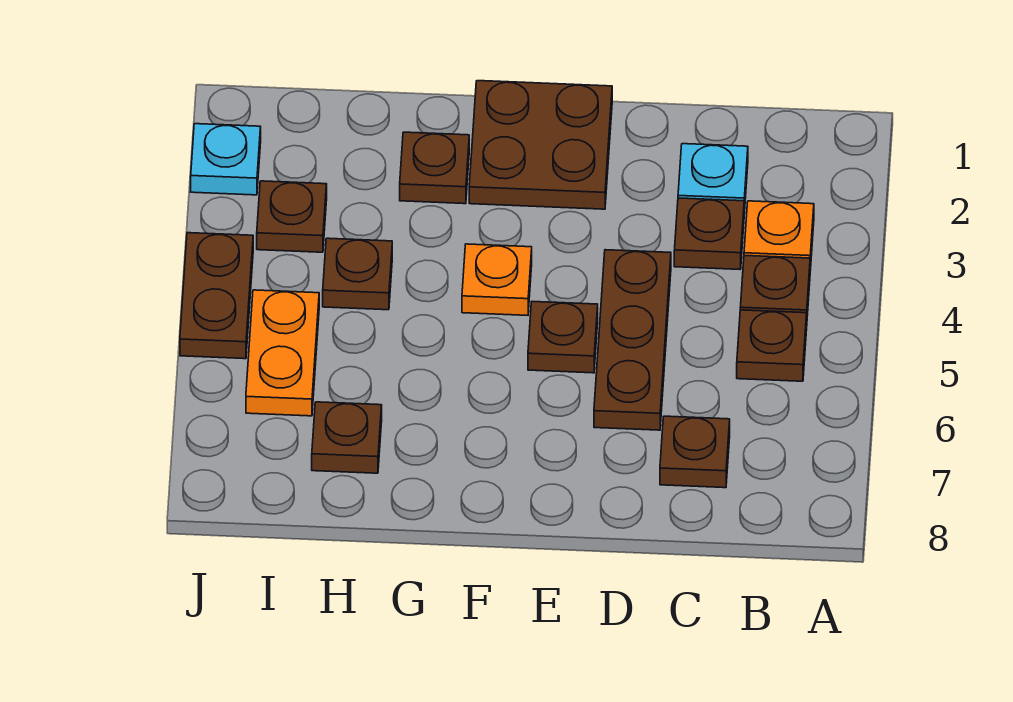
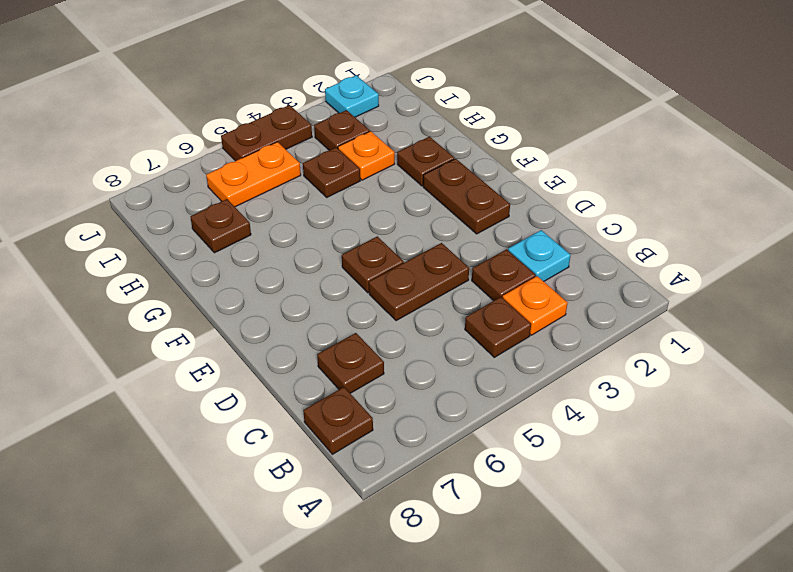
brown 1x1 plate [737,310,807,381] -> brown 1x1 plate moved to [303,387,373,454]
brown 1x3 plate [594,250,671,430] -> brown 1x2 plate [369,243,469,321]
brown 2x2 plate [469,81,612,209] -> brown 1x2 plate [423,159,510,234]
orange 1x1 plate [462,244,532,315] -> orange 1x1 plate moved to [338,131,395,180]

